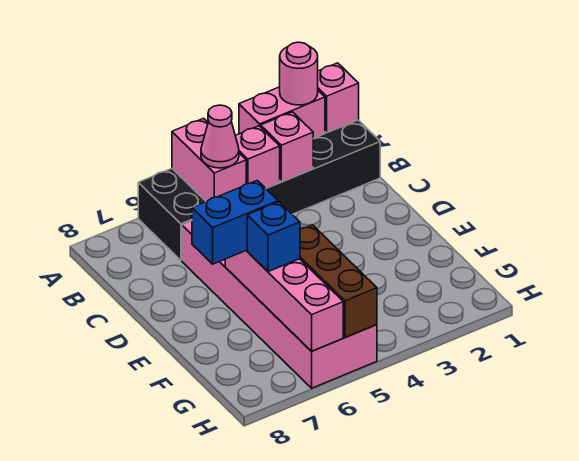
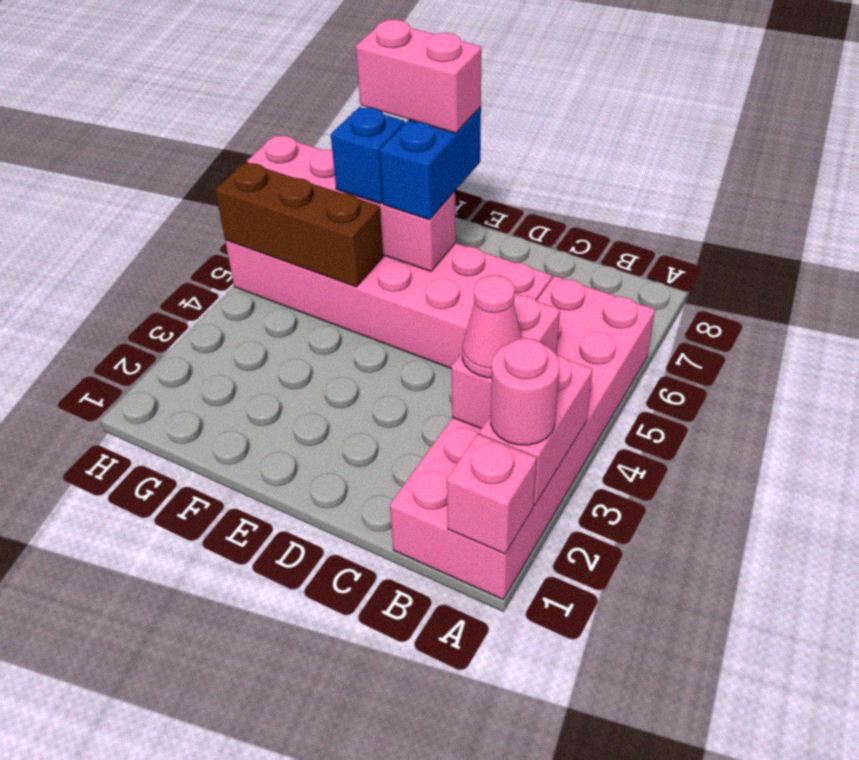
black 2x6 brick [138,120,380,260] -> pink 2x6 brick [390,276,655,599]
pink 1x2 brick [172,118,246,201] -> pink 1x2 brick moved to [356,20,481,133]
pink 1x1 cone [201,105,239,168] -> pink 1x1 cone moved to [462,275,522,378]

